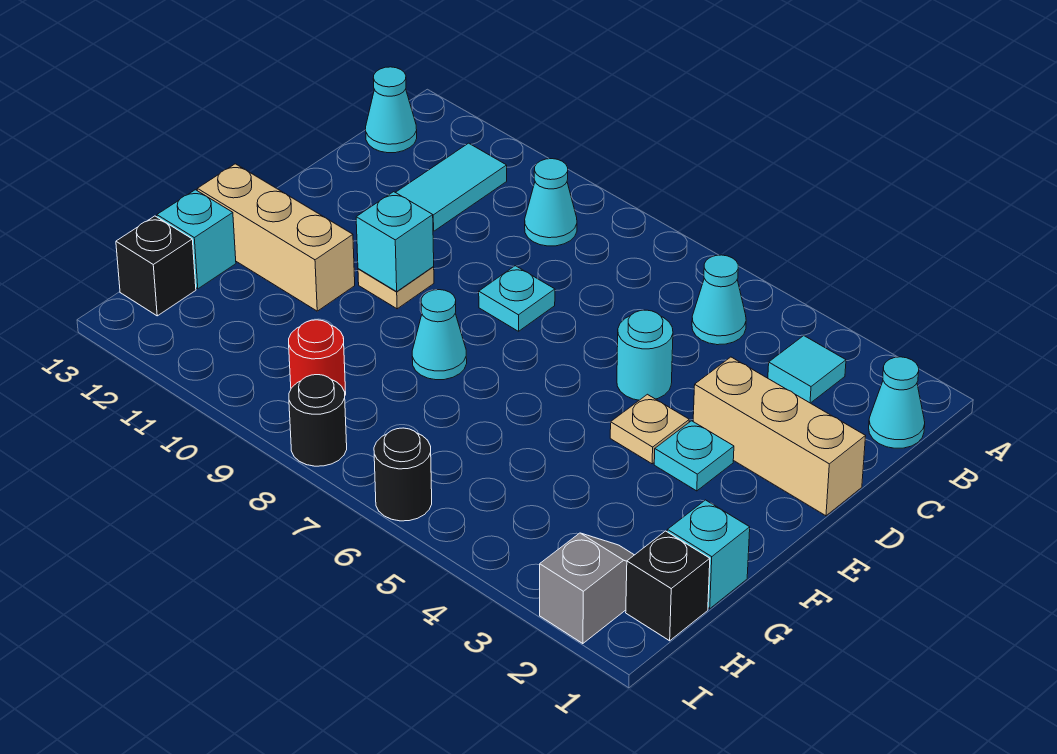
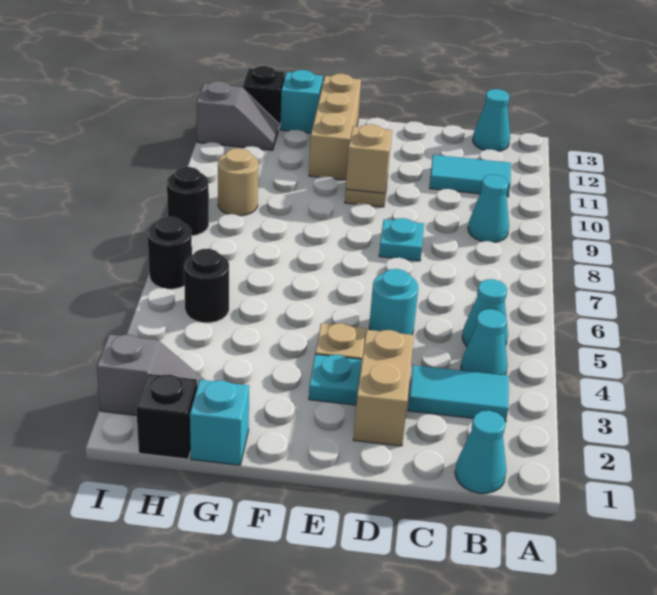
cyan 1x1 tile [768,336,846,403] -> cyan 1x2 tile [408,365,509,422]
tan 1x3 brick [693,357,866,516] -> tan 1x2 brick [353,330,414,446]
cyan 1x1 brick [356,192,434,291] -> tan 1x1 brick [346,124,392,193]
cyan 1x1 cone [412,290,467,380] -> cyan 1x1 cone moved to [461,309,508,375]
none -> black 1x1 round brick [184,249,229,323]
red 1x1 round brick [289,320,346,395] -> tan 1x1 round brick [218,148,258,216]
none -> grey 1x2 slope [197,81,278,150]

